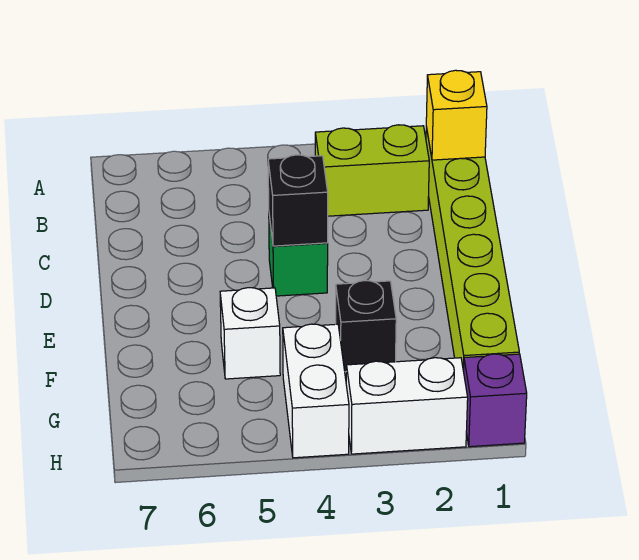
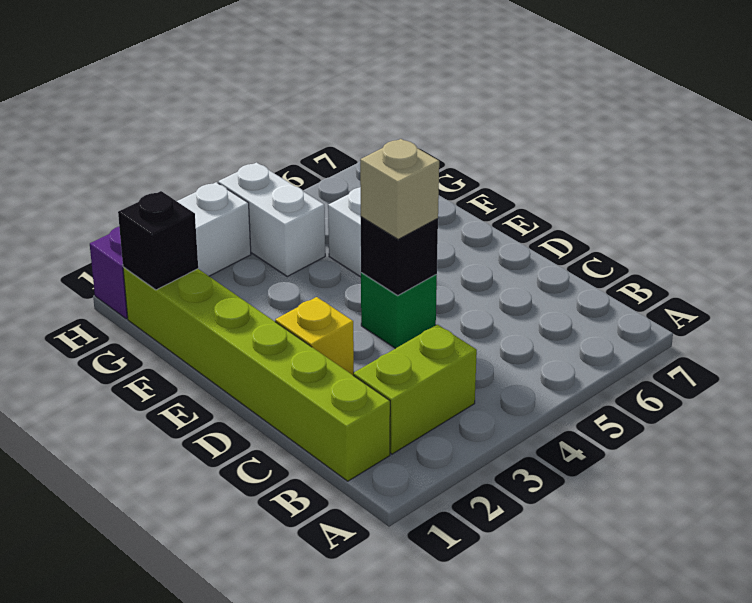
yellow 1x1 brick [426,70,487,160] -> yellow 1x1 brick moved to [275,297,354,375]
none -> tan 1x1 brick [360,139,439,239]
black 1x1 brick [336,281,396,372] -> black 1x1 brick moved to [118,191,198,290]

